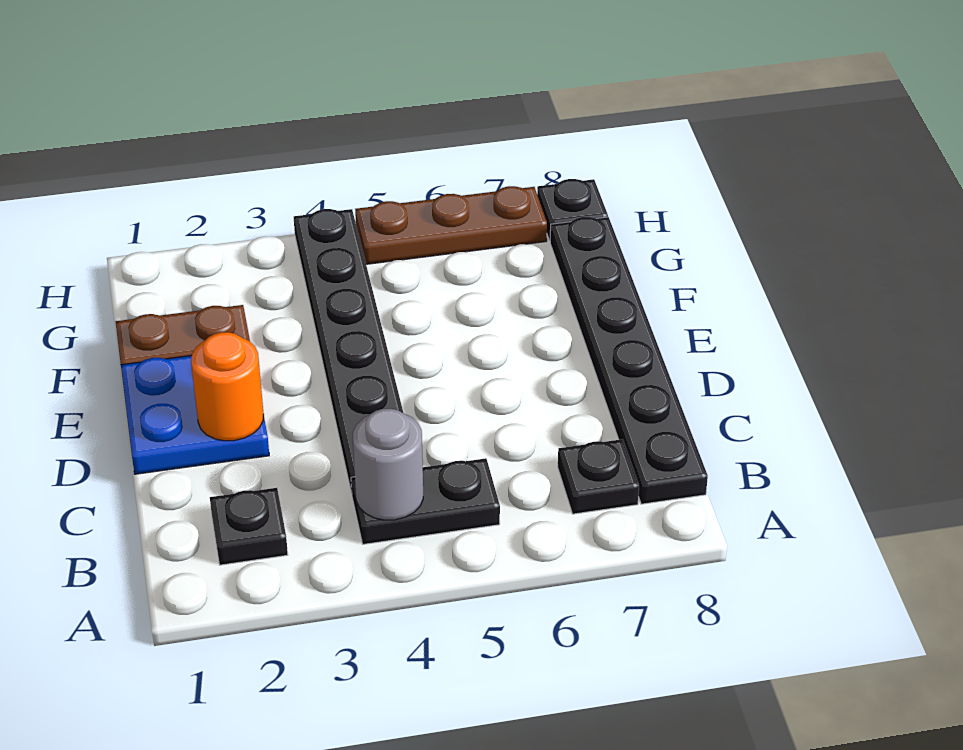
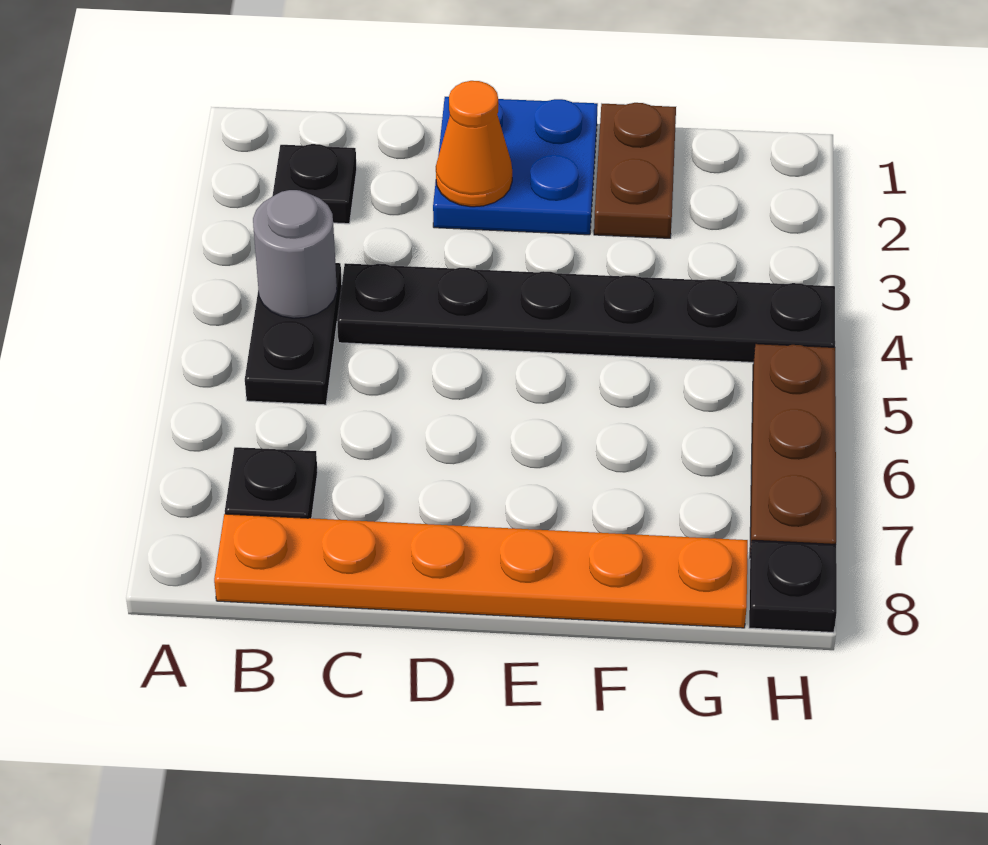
black 1x6 plate [550,217,708,504] -> orange 1x6 plate [214,514,748,628]
orange 1x1 round brick [191,332,264,441] -> orange 1x1 cone [436,81,512,207]

